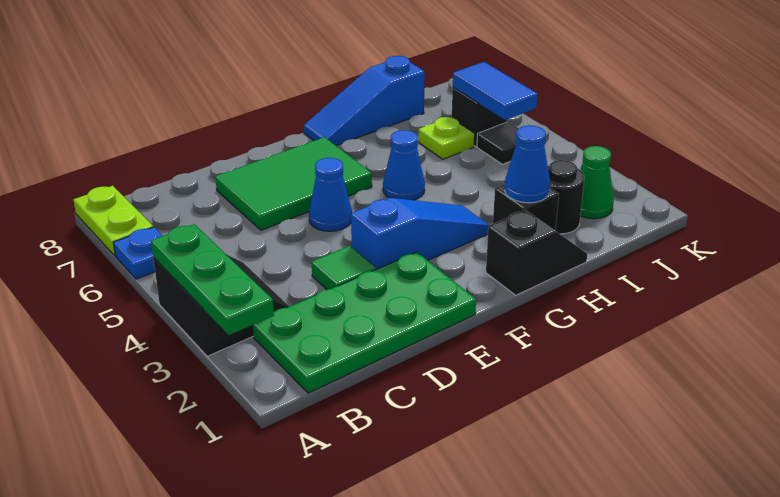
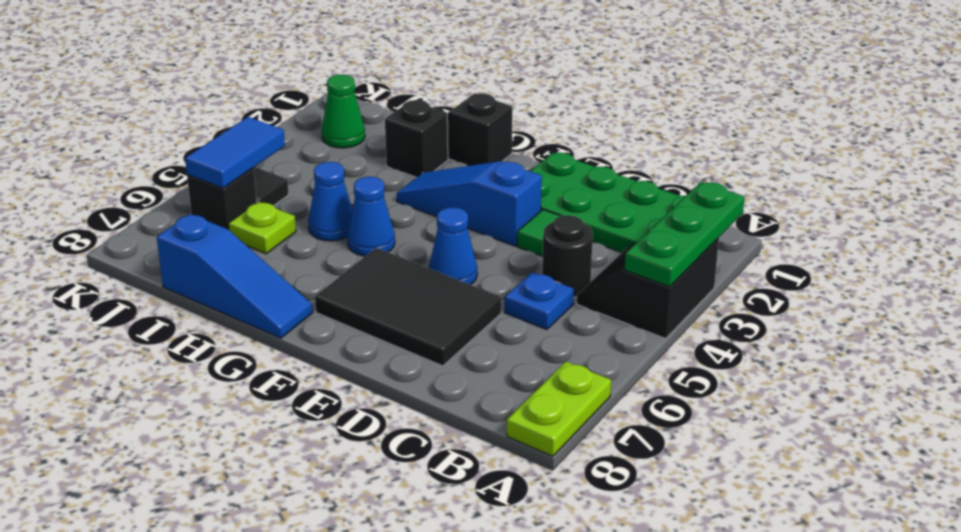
blue 1x1 plate [113,227,163,279] -> blue 1x1 plate moved to [505,273,574,330]
green 2x3 tile [215,137,372,230] -> black 2x3 tile [315,248,501,366]
blue 1x1 cone [504,125,550,203] -> blue 1x1 cone moved to [308,162,352,241]
black 1x1 round brick [548,160,584,234] -> black 1x1 round brick moved to [542,215,593,297]

